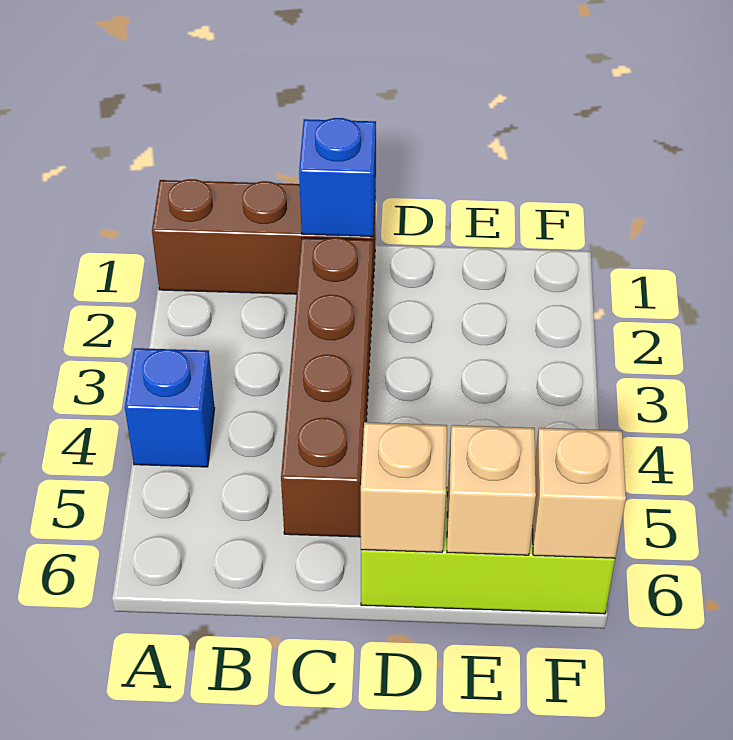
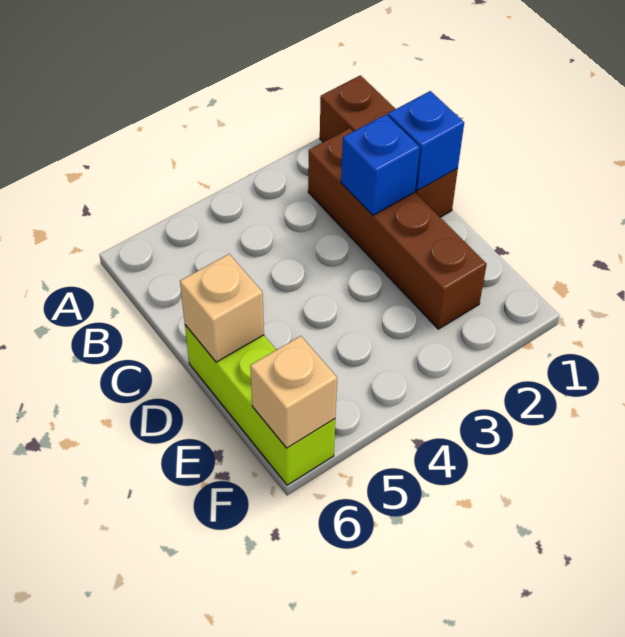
blue 1x1 brick [125,348,215,467] -> blue 1x1 brick moved to [341,115,420,215]
brown 1x4 brick [281,238,373,537] -> brown 1x4 brick turned to [308,128,487,329]
tan 1x1 brick [447,425,536,555] -> none

